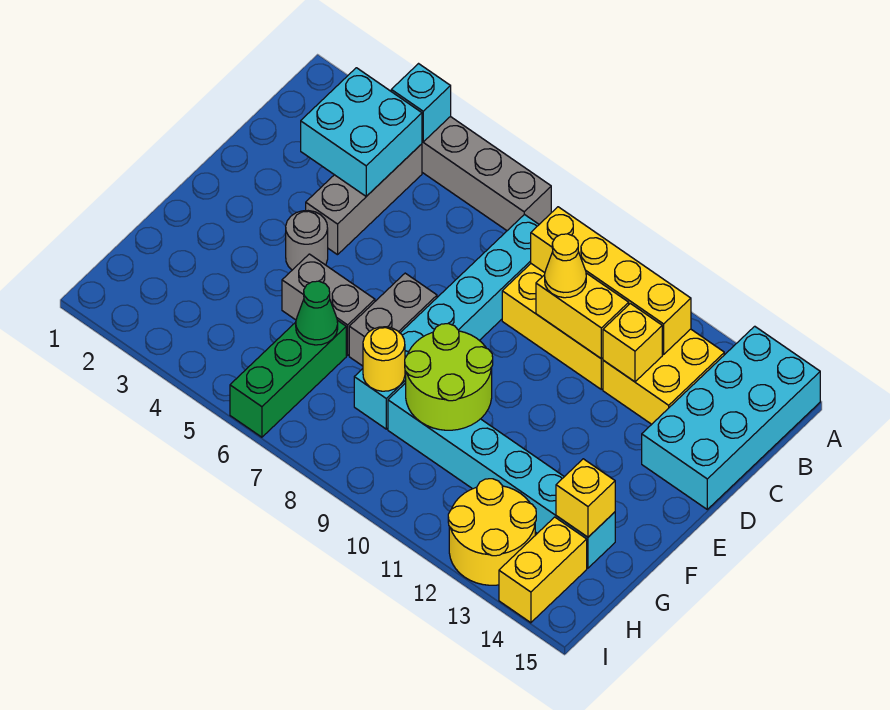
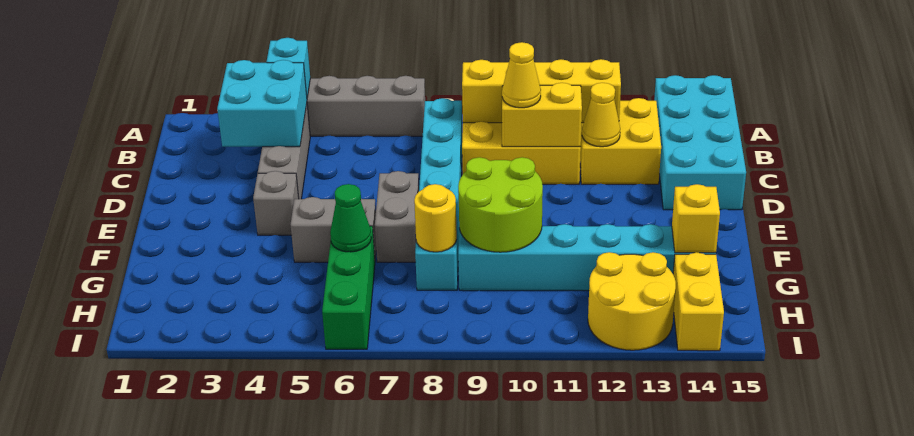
yellow 1x1 brick [603,303,662,382] -> yellow 1x1 cone [582,83,620,147]
grey 1x1 round brick [286,211,328,270] -> grey 1x1 brick [253,171,299,235]

